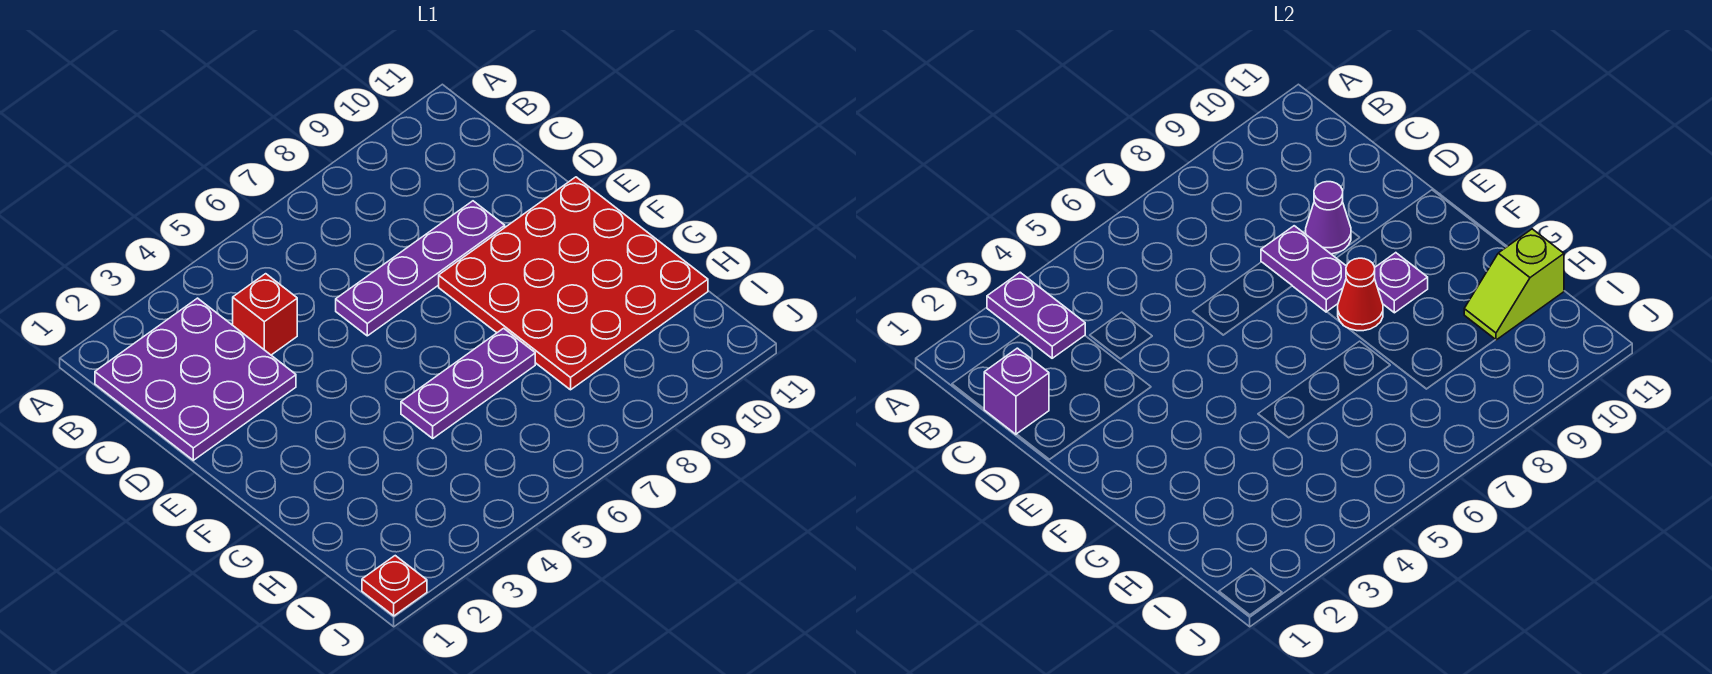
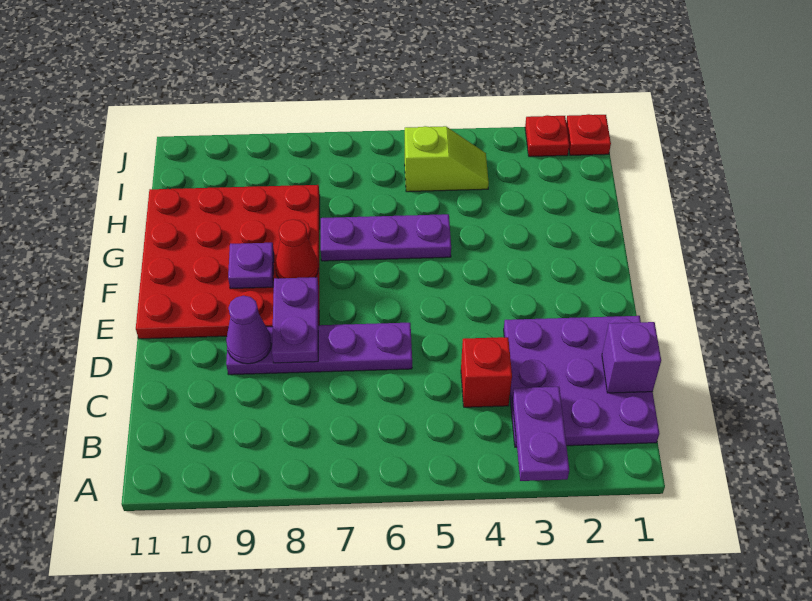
lime 1x2 slope [1464,229,1564,340] -> lime 1x2 slope moved to [405,126,489,192]
none -> red 1x1 plate [525,115,569,157]

